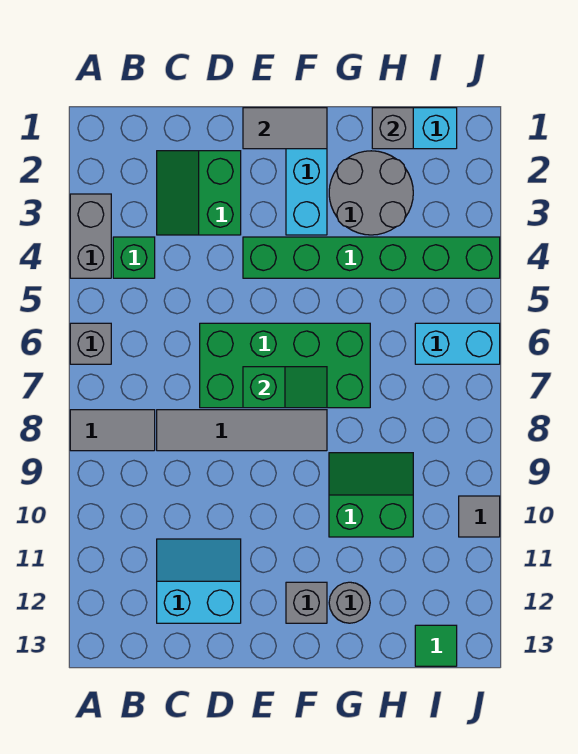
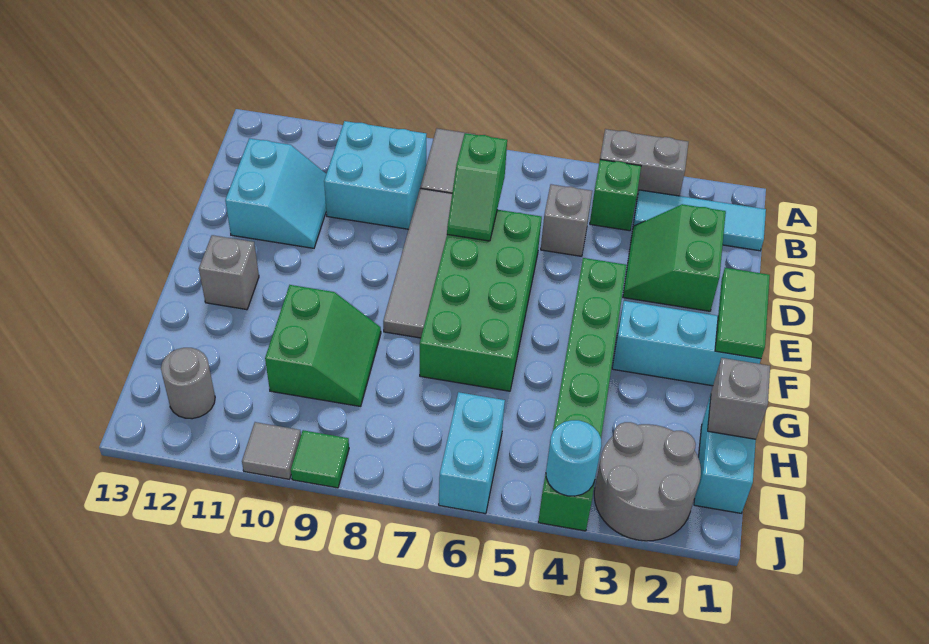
grey 1x1 brick [70,323,111,364] -> grey 1x1 brick moved to [541,184,592,256]
none -> cyan 1x3 tile [633,190,766,251]
none -> cyan 2x2 brick [324,121,426,229]
green 2x2 slope [157,151,241,235] -> green 2x2 slope turned to [623,204,726,311]
grey 1x2 tile [243,108,327,149] -> green 1x2 tile [715,268,770,359]
green 1x2 slope [243,367,327,408] -> green 1x2 slope moved to [447,133,507,241]
grey 2x2 round brick [329,151,413,235] -> grey 2x2 round brick moved to [594,422,701,541]
grey 1x1 round brick [329,582,370,623] -> grey 1x1 round brick moved to [161,348,215,419]
green 1x1 tile [415,625,457,666] -> green 1x1 tile moved to [291,430,349,488]
none -> cyan 1x1 round brick [546,420,602,496]

